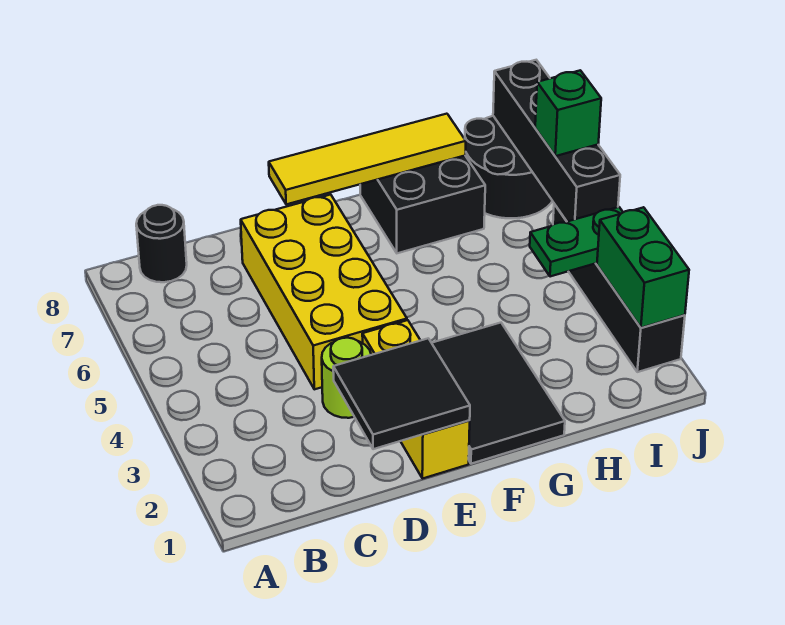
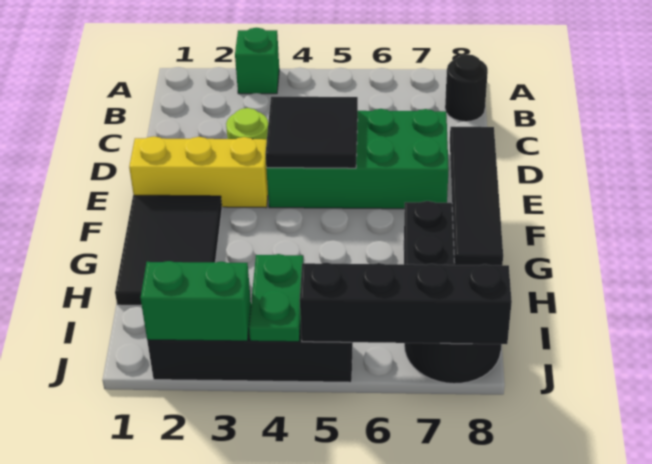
black 2x2 tile [333,338,470,449] -> black 2x2 tile moved to [265,97,358,168]
yellow 2x4 brick [241,195,407,389] -> green 2x4 brick [266,109,449,209]
yellow 1x4 tile [269,114,466,204] -> black 1x4 tile [450,127,503,265]
black 2x3 tile [432,323,565,464] -> black 2x3 tile turned to [115,195,222,305]
green 1x1 brick [535,70,601,156] -> green 1x1 brick moved to [235,28,279,94]

